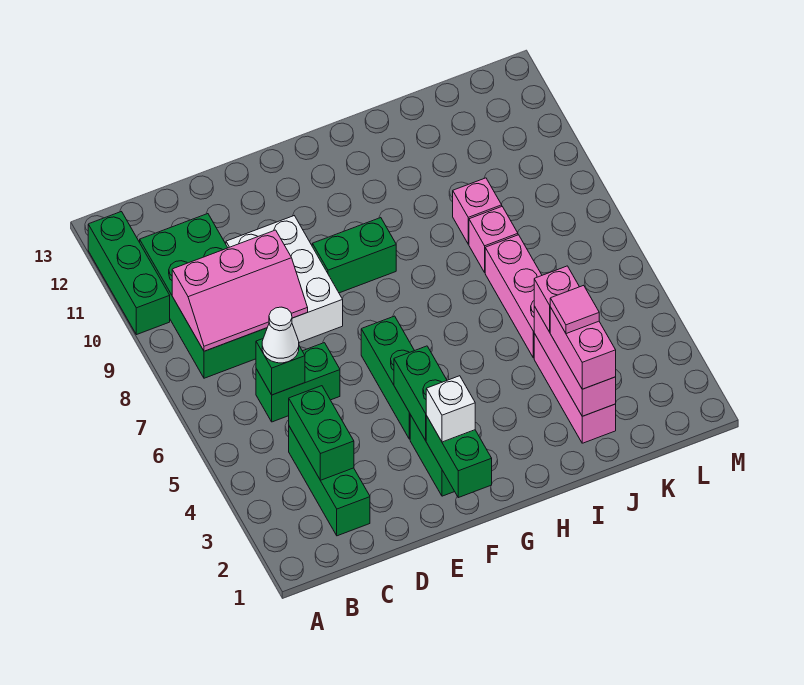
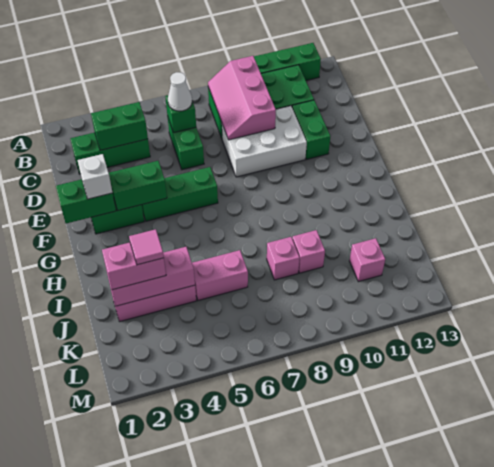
green 1x2 brick [312,218,396,293] -> green 1x2 brick moved to [292,100,330,159]
pink 1x1 brick [534,266,579,332] -> pink 1x1 brick moved to [350,238,385,282]
pink 1x3 brick [485,235,542,358] -> pink 1x2 brick [192,250,248,300]

